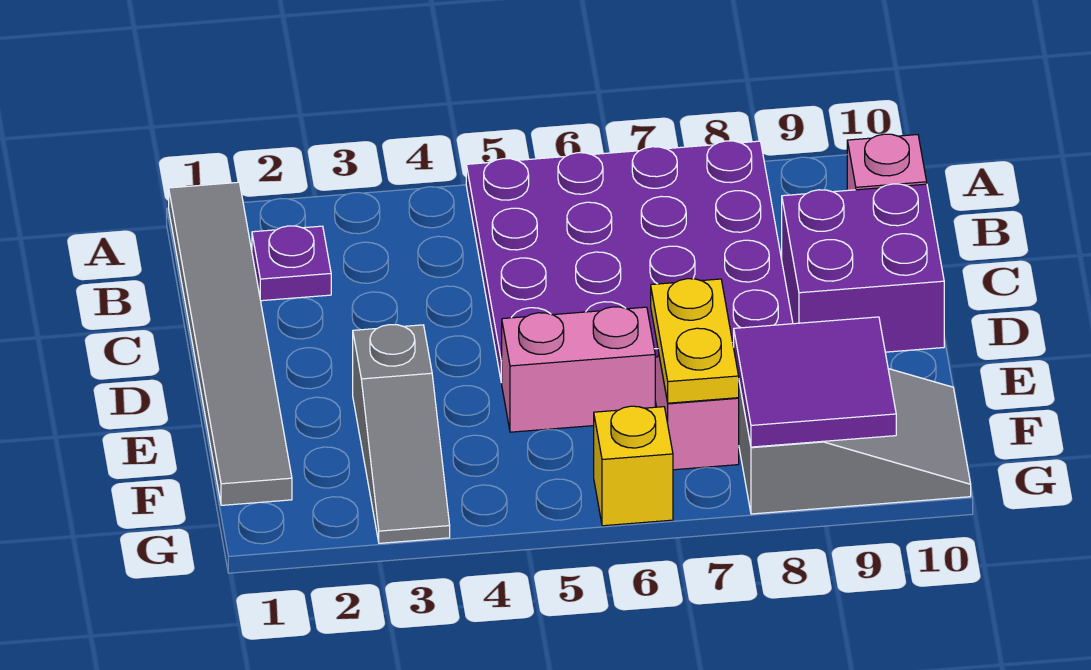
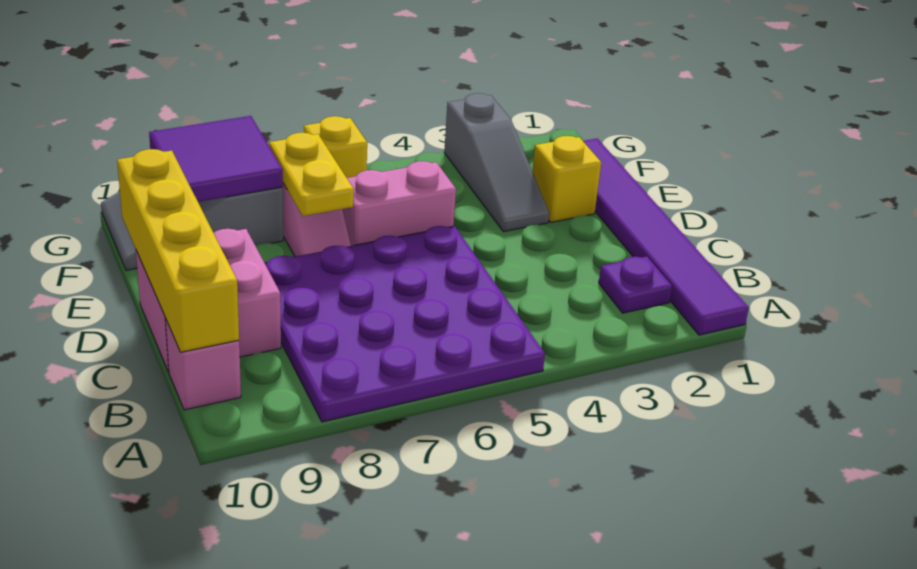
grey 1x6 tile [169,182,292,505] -> purple 1x6 tile [583,139,749,335]
none -> yellow 1x4 brick [117,149,239,352]
purple 2x2 brick [782,184,944,352] -> pink 2x2 brick [136,229,281,372]
none -> yellow 1x1 brick [532,136,601,222]
grey 1x3 slope [353,325,450,543] -> grey 1x3 slope turned to [444,93,549,232]

